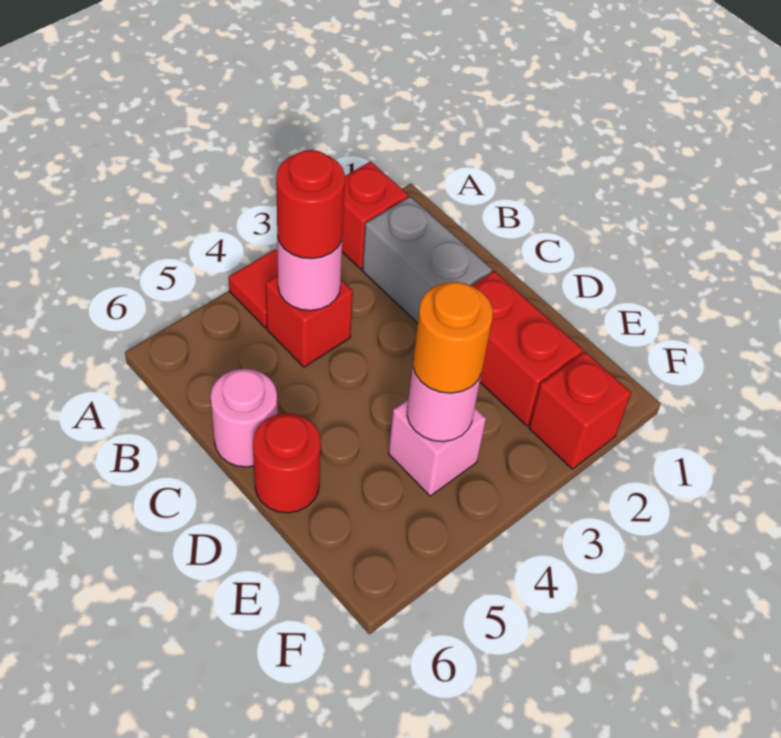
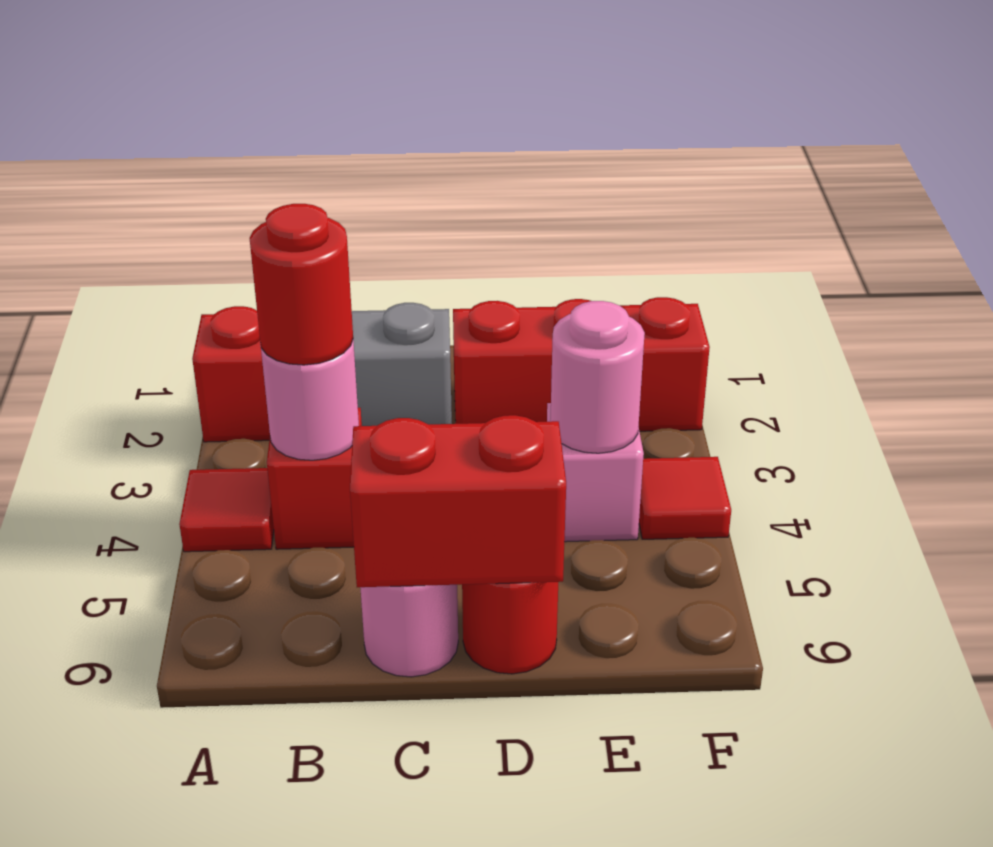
none -> red 1x2 brick [350,415,566,587]
orange 1x1 round brick [413,282,493,393] -> none
none -> red 1x1 tile [639,457,731,539]

